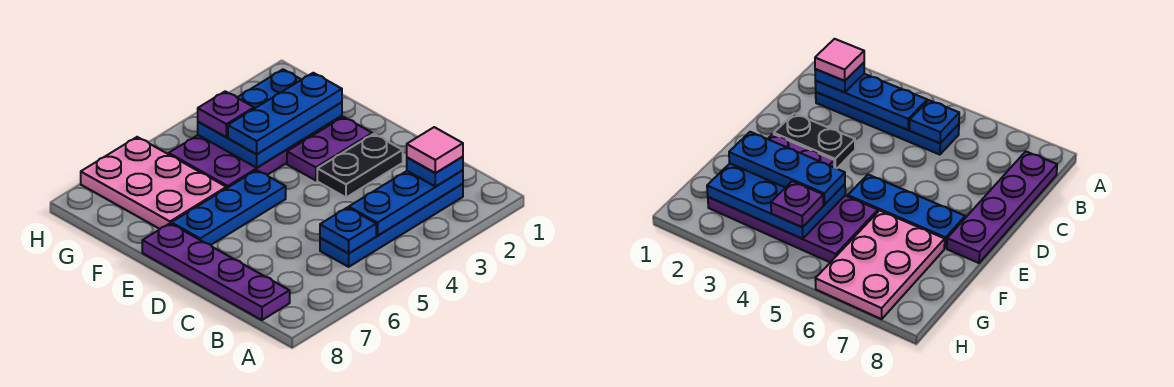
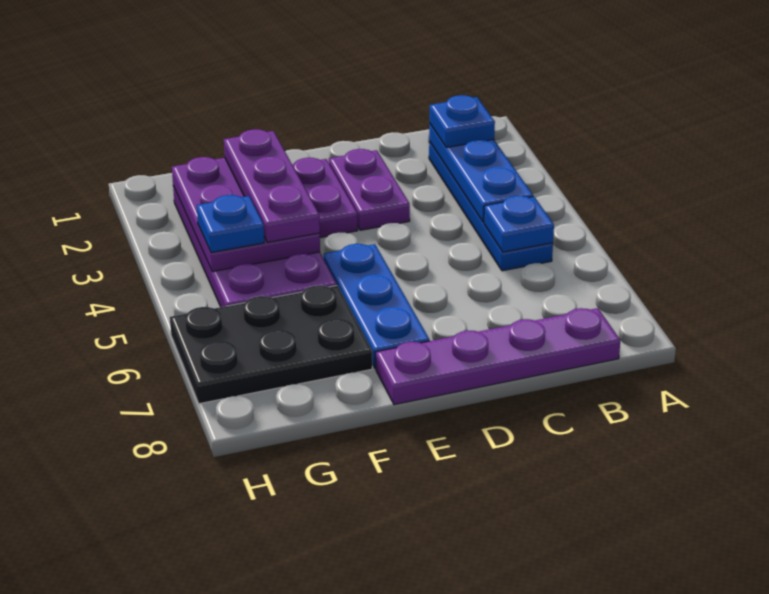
pink 1x1 tile [407,127,463,173] -> none
black 1x2 plate [317,134,403,197] -> purple 1x2 plate [329,149,410,230]
blue 2x3 plate [198,69,342,168] -> purple 2x3 plate [172,157,320,272]
blue 1x3 plate [228,73,342,154] -> purple 1x3 plate [224,129,320,242]
pink 2x3 plate [81,137,226,229] -> black 2x3 plate [170,286,372,404]
purple 1x1 plate [198,91,254,137] -> blue 1x1 plate [197,195,264,253]

